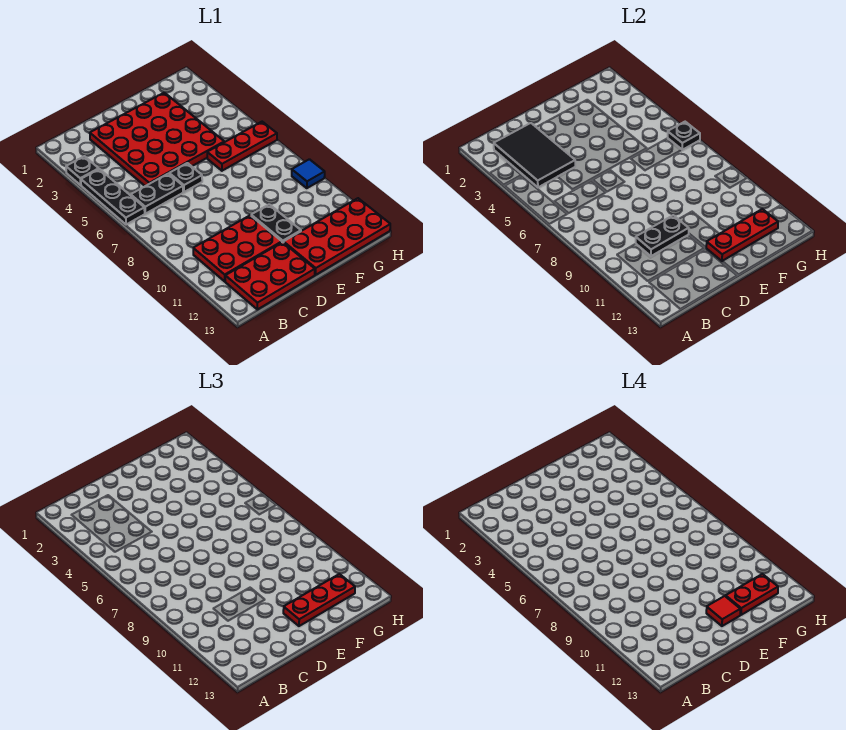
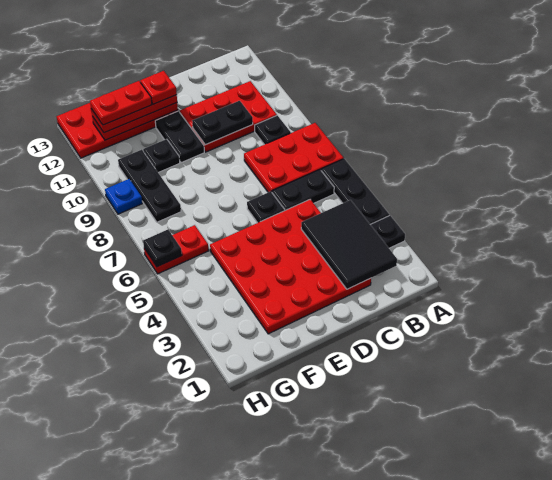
none -> black 1x1 plate [255,115,291,145]
red 2x3 plate [225,242,315,309] -> red 2x3 plate moved to [244,123,344,192]
red 1x1 tile [706,596,740,626] -> red 1x1 plate [140,71,177,104]
red 1x3 plate [207,122,277,171] -> red 1x2 plate [144,225,209,274]
none -> black 1x1 plate [143,139,180,173]
none -> black 1x3 plate [118,150,181,222]
blue 1x1 tile [292,159,325,188] -> blue 1x1 plate [105,179,142,214]

